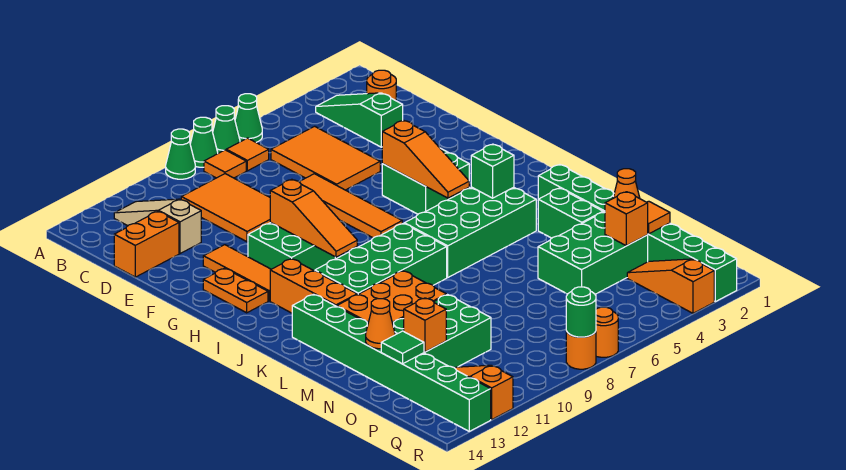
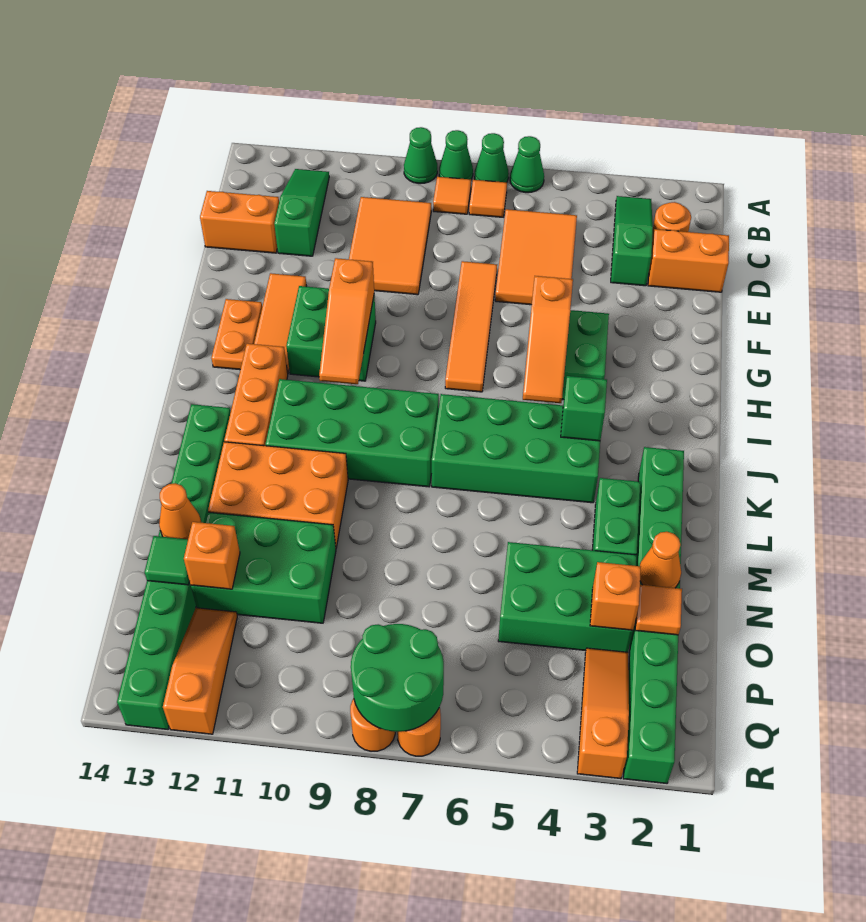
tan 1x3 slope [114,199,201,254] -> green 1x3 slope [274,169,329,256]
none -> orange 1x2 brick [648,229,729,292]
green 1x1 round brick [566,287,596,337] -> green 2x2 round brick [351,624,444,732]

